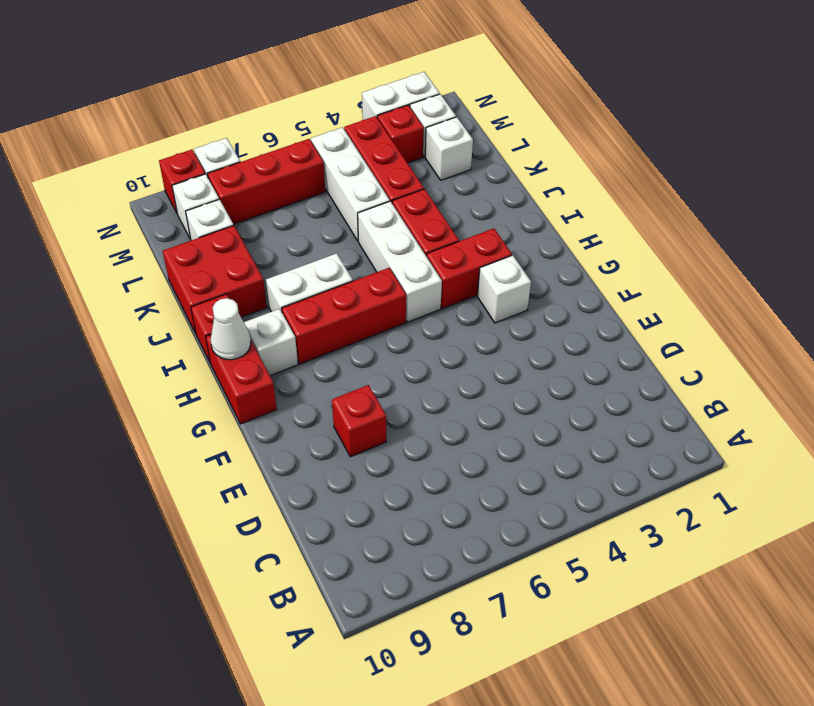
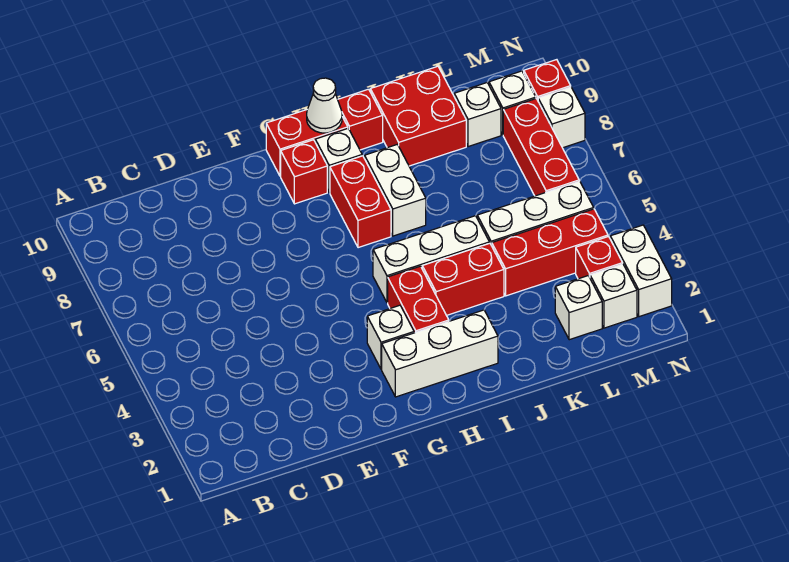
red 1x1 brick [332,385,386,457] -> red 1x1 brick moved to [281,140,327,204]
none -> white 1x3 brick [382,310,498,397]
red 1x3 brick [282,268,406,364] -> red 1x2 brick [330,156,391,248]

